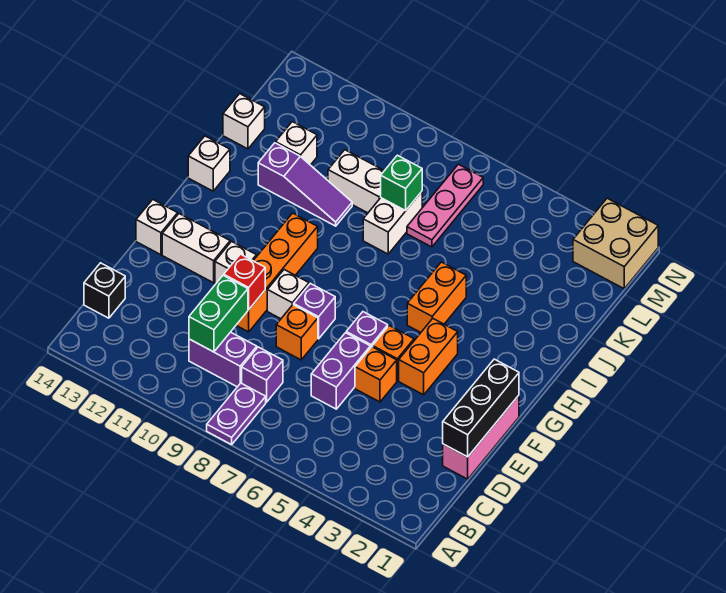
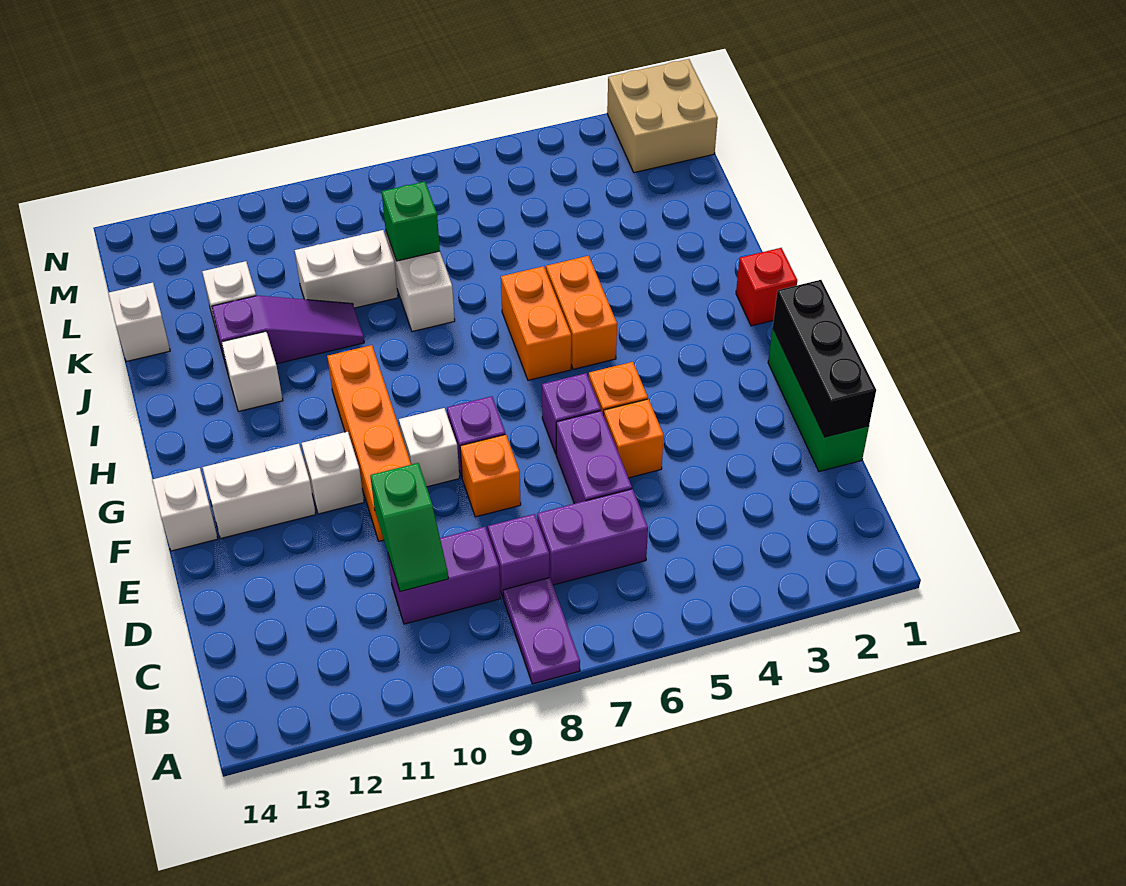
none -> purple 1x2 brick [537,489,648,585]
green 1x2 brick [189,275,248,352] -> green 1x2 slope [370,463,448,591]
black 1x1 brick [84,263,125,318] -> none
pink 1x3 brick [443,395,519,479] -> green 1x3 brick [768,329,869,472]
red 1x1 brick [224,254,265,310] -> red 1x1 brick moved to [736,248,797,326]
orange 1x2 brick [399,319,458,395] -> orange 1x2 brick moved to [501,266,571,380]
white 1x1 brick [188,136,230,191] -> white 1x1 brick moved to [221,331,283,411]
pink 1x3 plate [407,164,483,247] -> none

